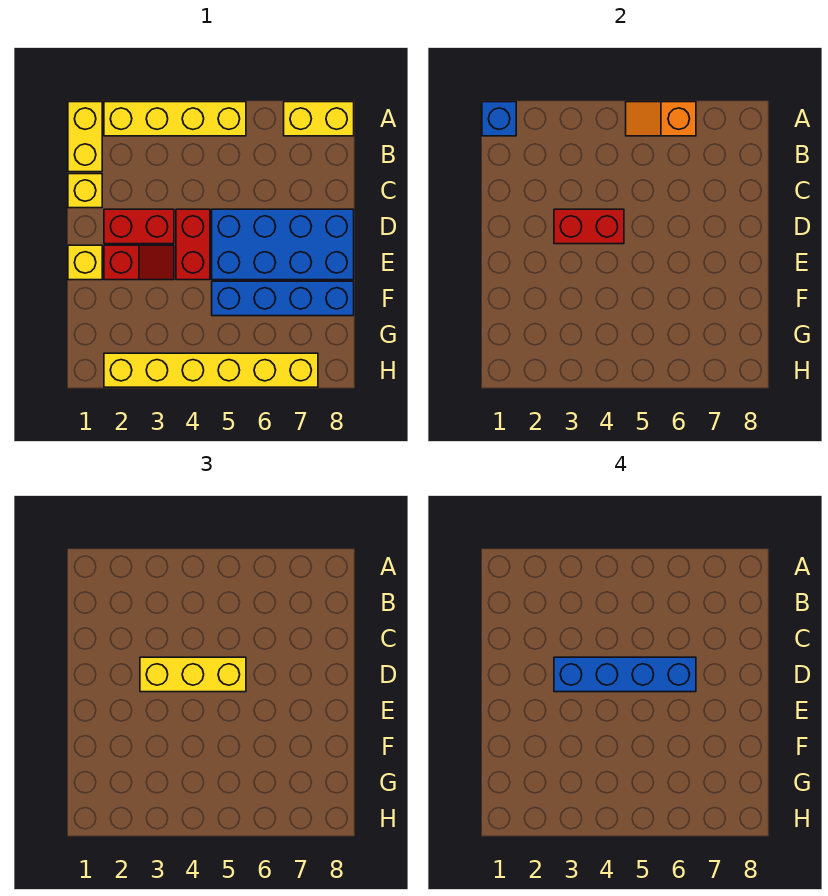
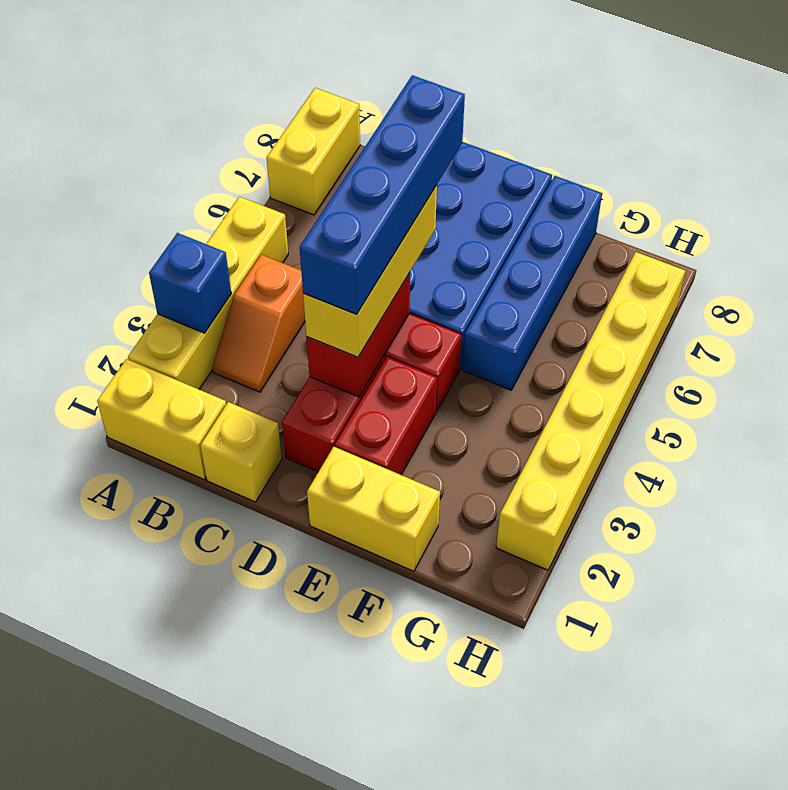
blue 1x1 brick [482,102,516,136] -> blue 1x1 brick moved to [149,233,231,333]
orange 1x2 slope [626,102,696,136] -> orange 1x2 slope moved to [212,255,305,392]
yellow 1x1 brick [68,245,102,280] -> yellow 1x2 brick [307,447,440,571]
red 1x2 slope [104,245,174,280] -> red 1x2 brick [335,357,437,475]

